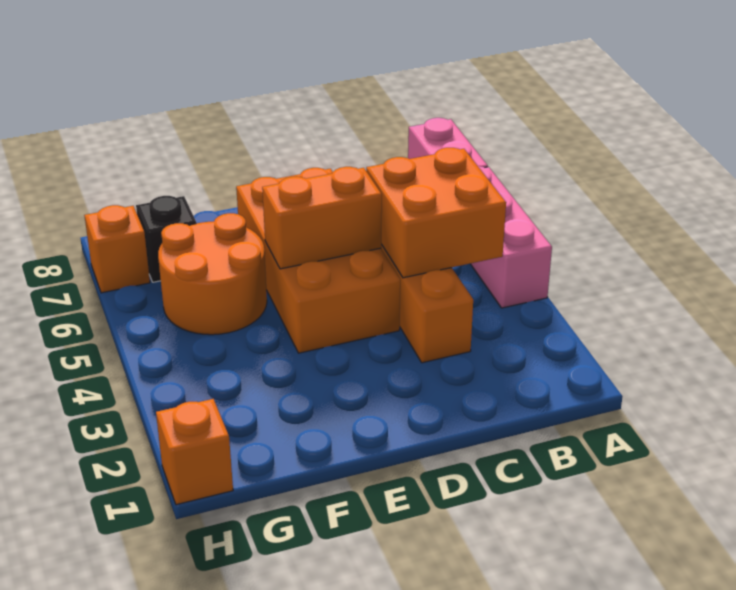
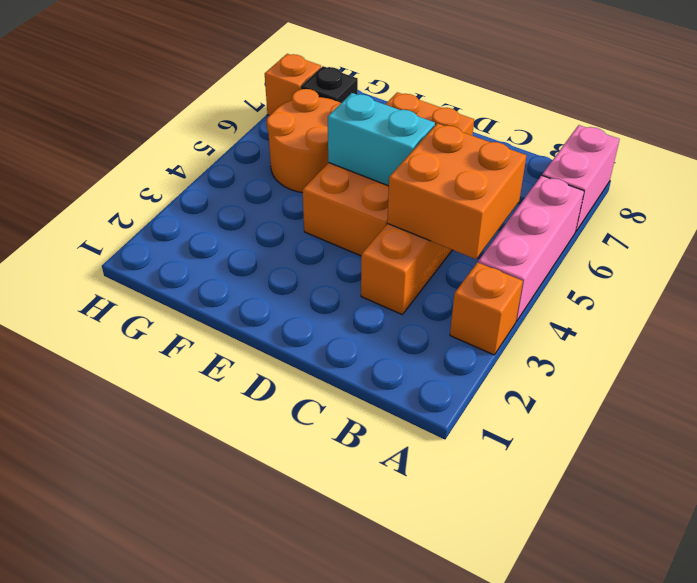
orange 1x2 brick [262,167,382,269] -> cyan 1x2 brick [328,93,435,186]
orange 1x1 brick [156,399,233,505] -> orange 1x1 brick moved to [450,262,523,355]

